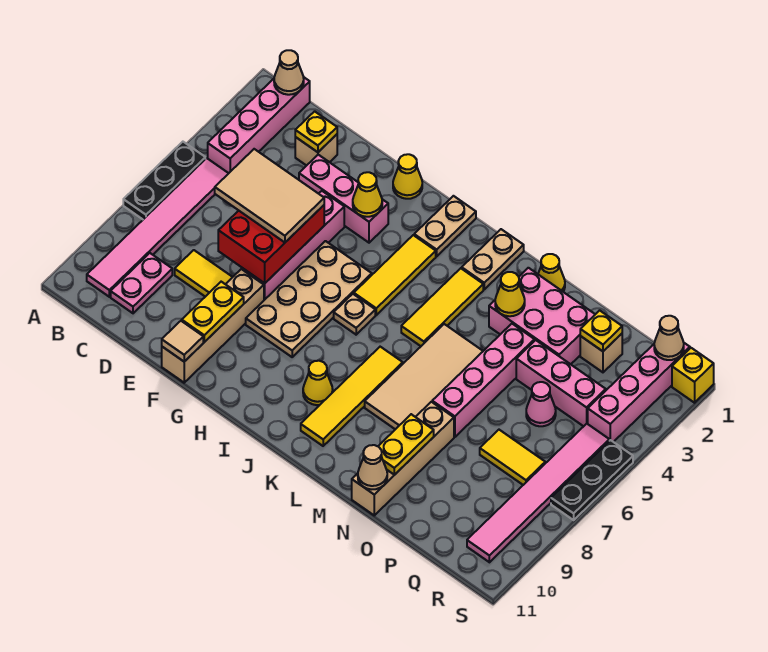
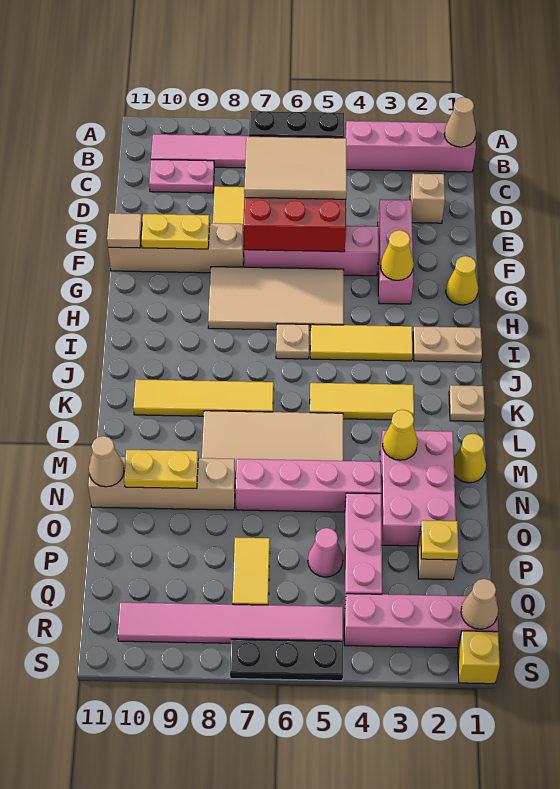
yellow 1x1 plate [295,111,337,152] -> none
tan 2x3 tile [215,149,324,242] -> tan 2x3 tile turned to [244,137,347,199]
tan 2x4 plate [246,241,372,357] -> tan 2x4 tile [208,267,344,330]
yellow 1x1 cone [303,361,333,405] -> none
tan 1x2 plate [462,229,524,289] -> tan 1x1 plate [449,385,485,422]

